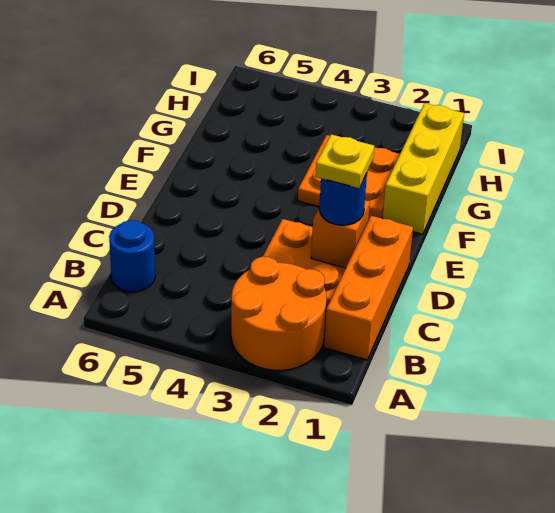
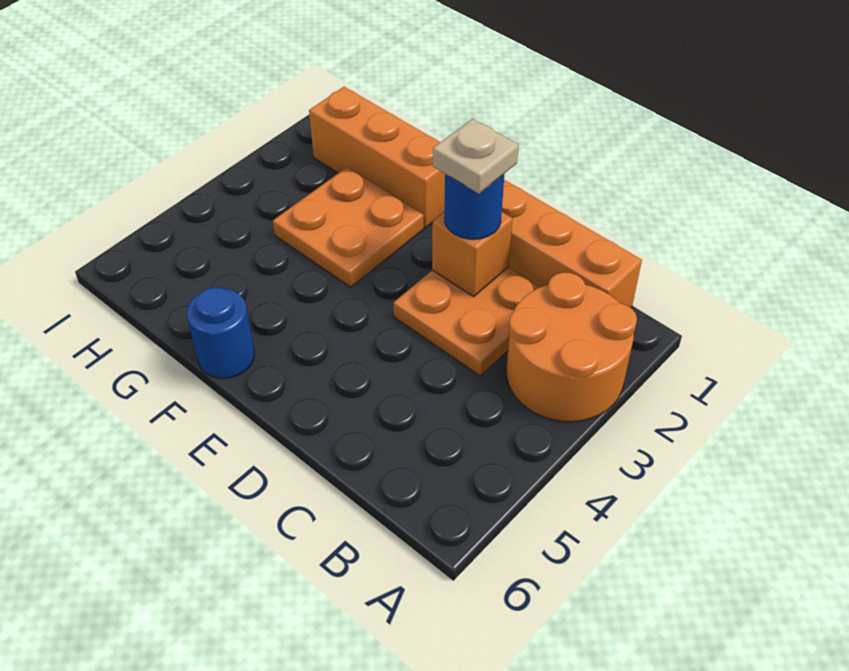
blue 1x1 round brick [109,220,155,292] -> blue 1x1 round brick moved to [187,287,254,378]
yellow 1x1 plate [315,134,374,188] -> tan 1x1 plate [433,119,519,194]
yellow 1x3 brick [383,103,464,234] -> orange 1x3 brick [309,87,445,228]

